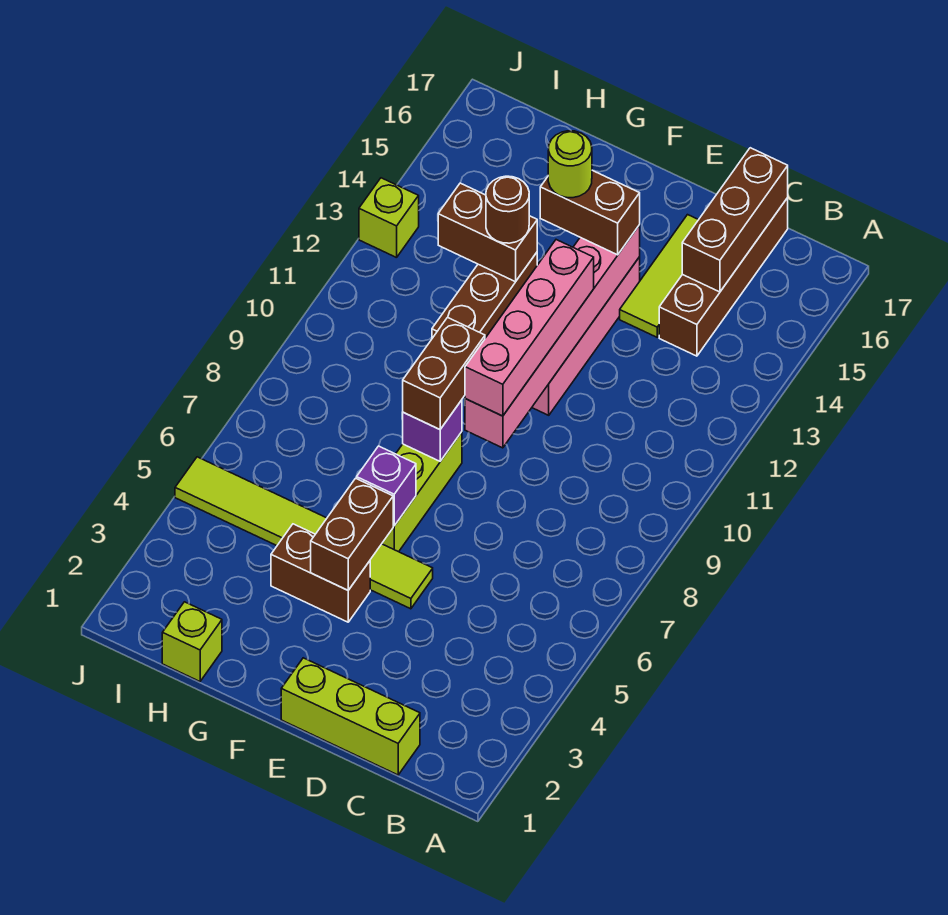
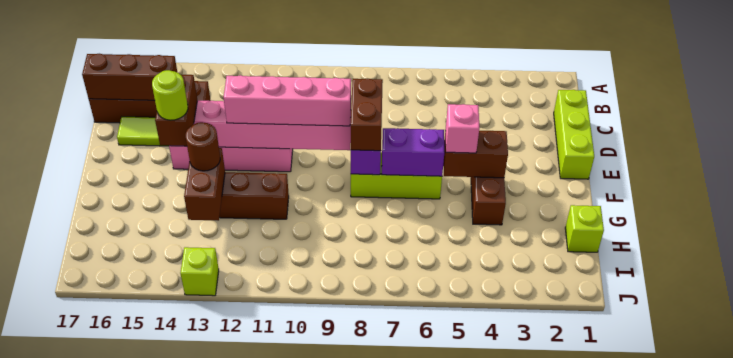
lime 1x6 tile [175,457,433,609] -> none
none -> pink 1x1 brick [445,104,480,153]
purple 1x1 brick [357,446,416,526] -> purple 1x2 brick [382,128,444,176]
brown 1x2 brick [403,318,485,429] -> brown 1x2 brick turned to [351,79,383,151]

